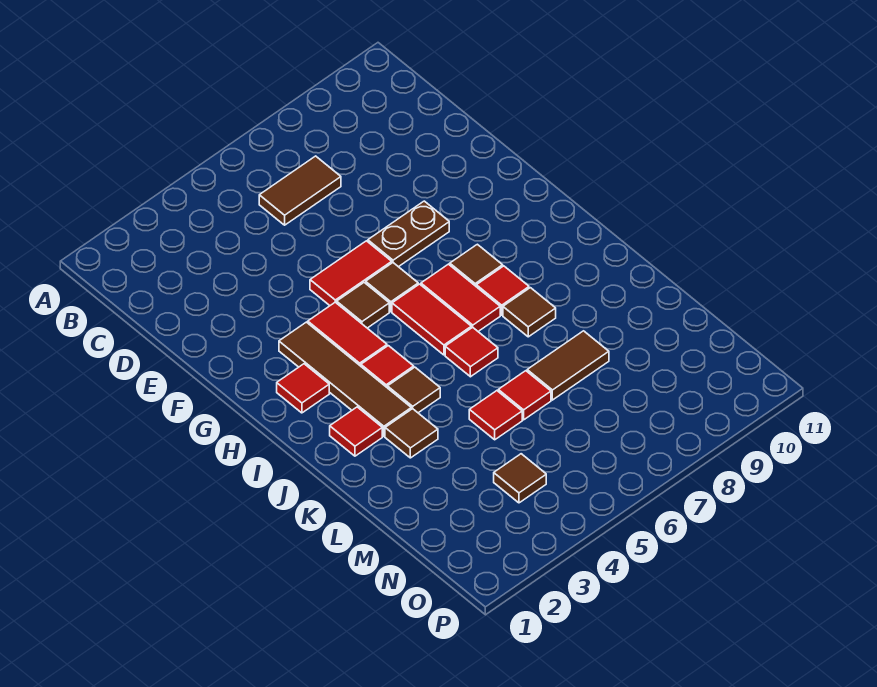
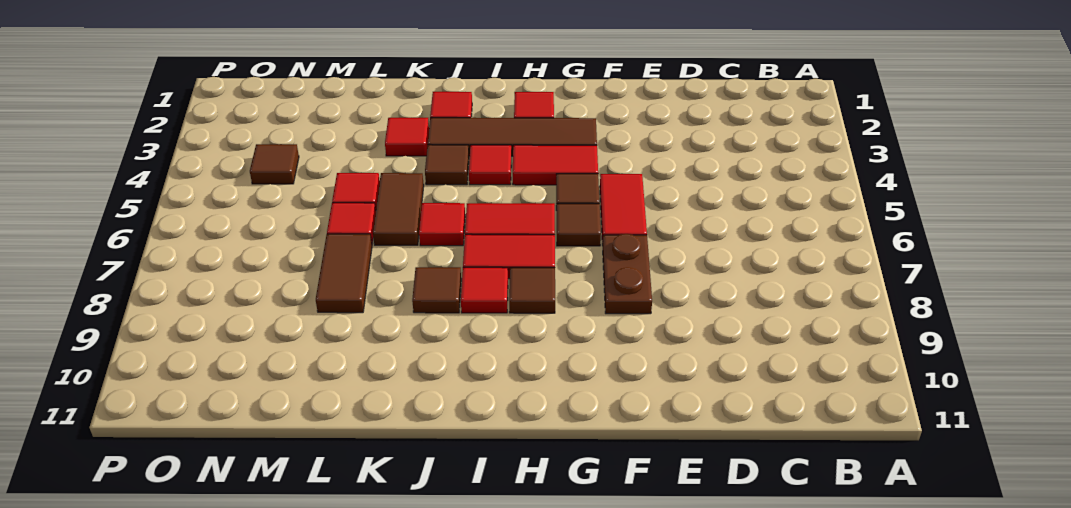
brown 1x2 tile [259,156,341,225] -> brown 1x2 tile moved to [373,173,424,245]
brown 1x1 tile [385,409,438,458] -> red 1x1 tile [385,118,429,156]

